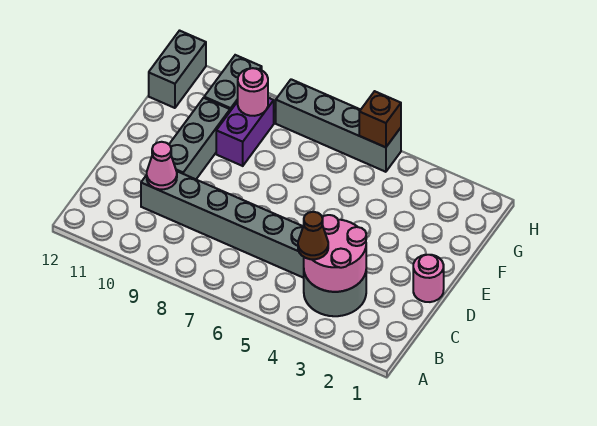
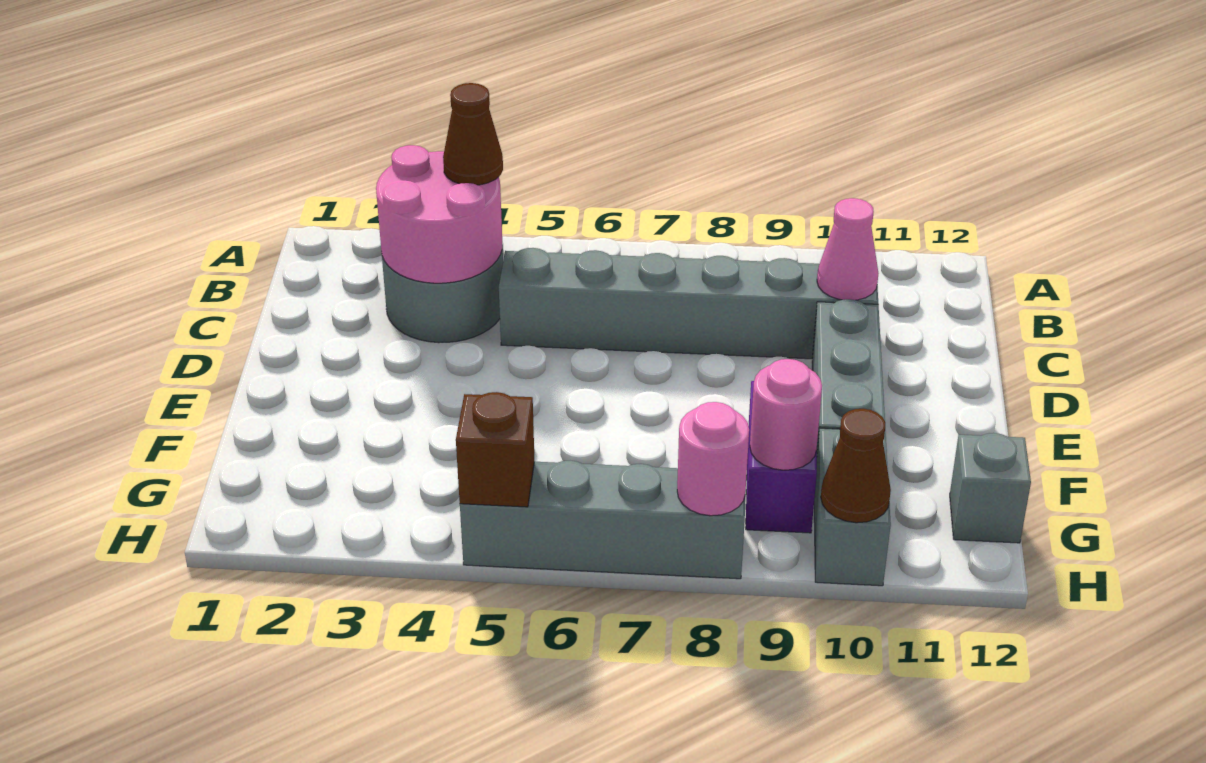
pink 1x1 round brick [413,255,444,302] -> pink 1x1 round brick moved to [677,402,749,516]
grey 1x2 brick [149,31,206,108] -> grey 1x1 brick [950,433,1031,543]
none -> brown 1x1 cone [821,409,891,523]

